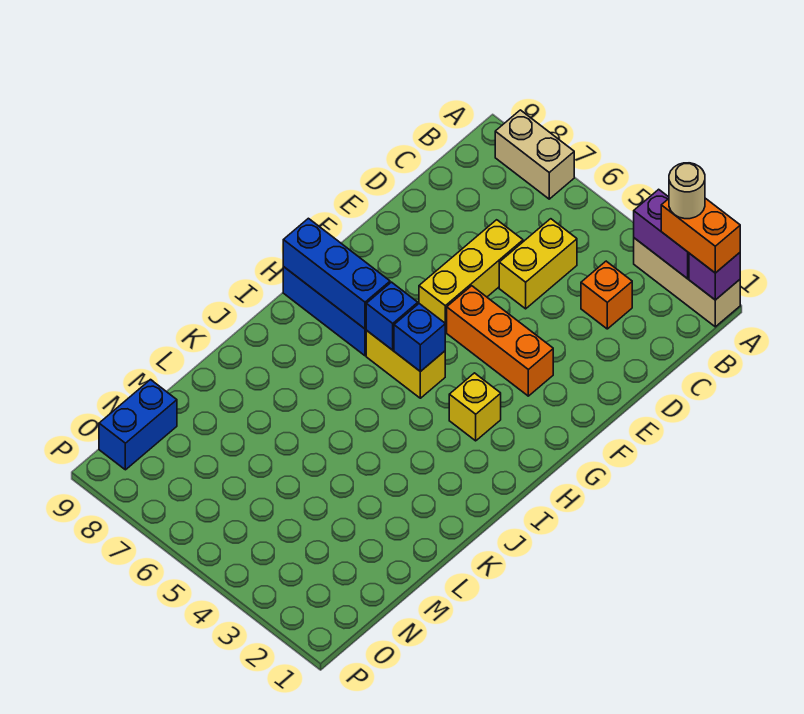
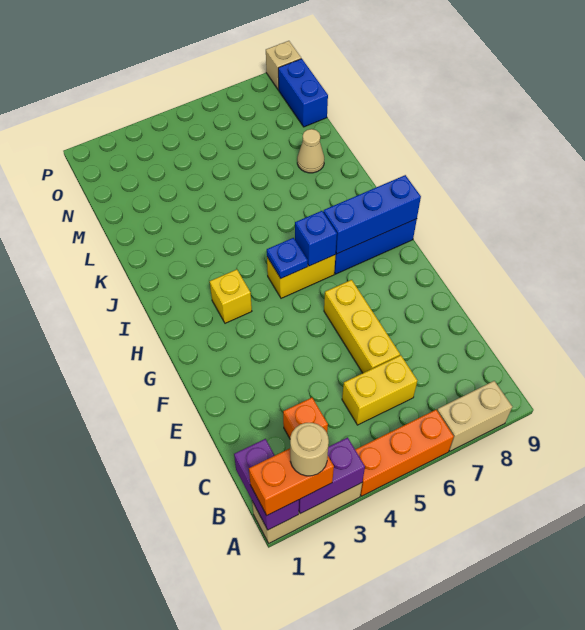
purple 1x1 brick [689,253,740,300] -> purple 1x2 brick [234,439,299,530]
yellow 1x2 brick [499,219,577,309] -> yellow 1x2 brick turned to [342,355,417,425]
orange 1x3 brick [447,286,553,396] -> orange 1x3 brick moved to [355,410,454,496]
blue 1x1 brick [394,304,445,372] -> blue 1x1 plate [267,238,308,278]
none -> tan 1x1 cone [297,129,324,173]
none -> tan 1x1 brick [266,41,301,90]

